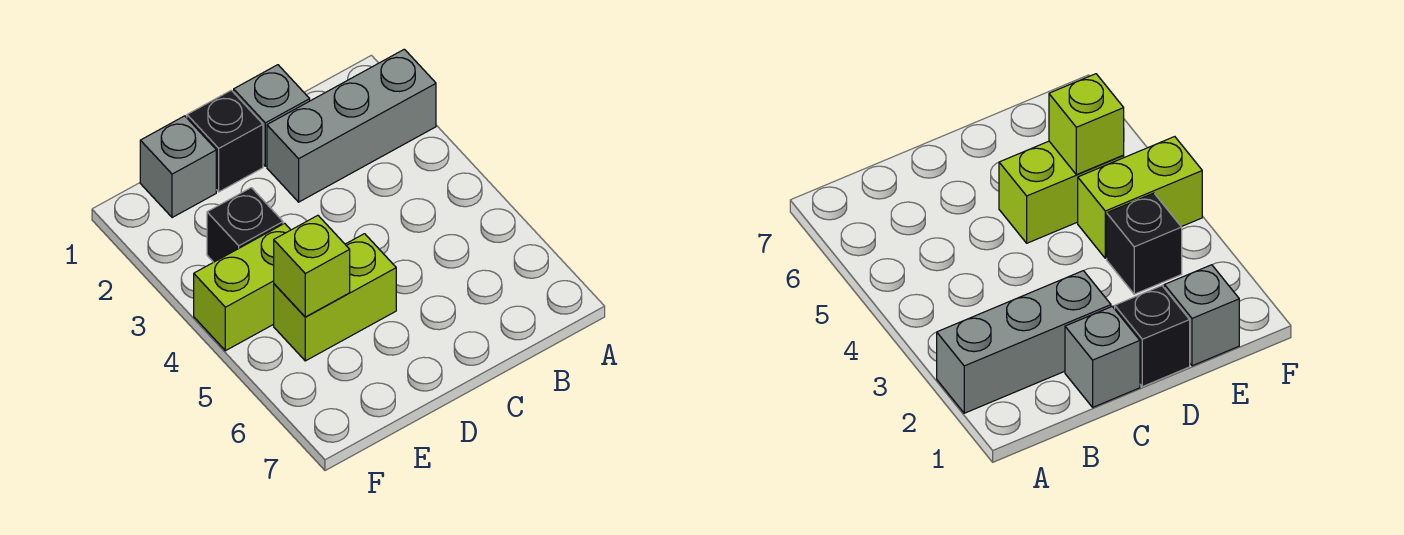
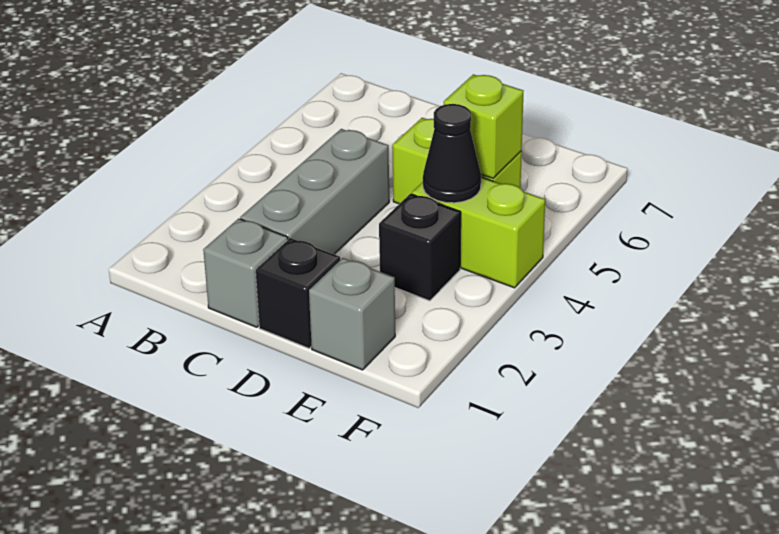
grey 1x3 brick [267,49,436,202] -> grey 1x3 brick turned to [240,129,389,254]
none -> black 1x1 cone [423,104,481,203]

